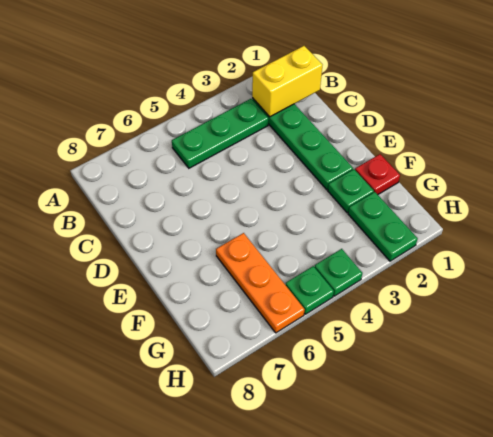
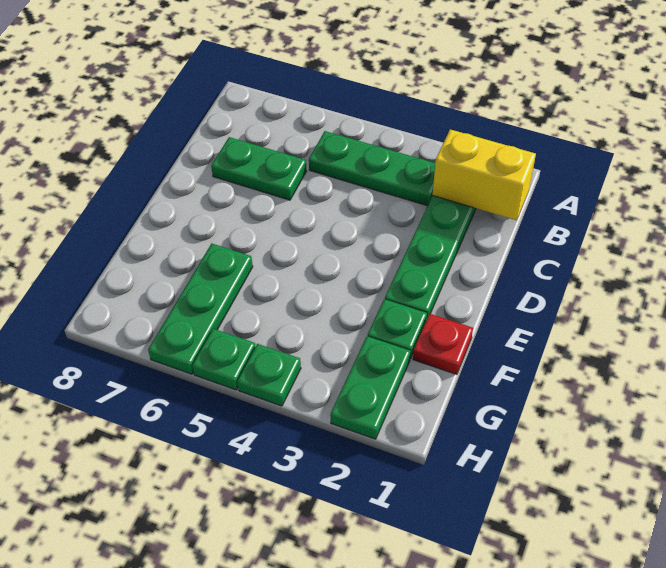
none -> green 1x2 plate [211,137,307,200]
orange 1x3 plate [216,233,305,333] -> green 1x3 plate [148,244,253,374]

